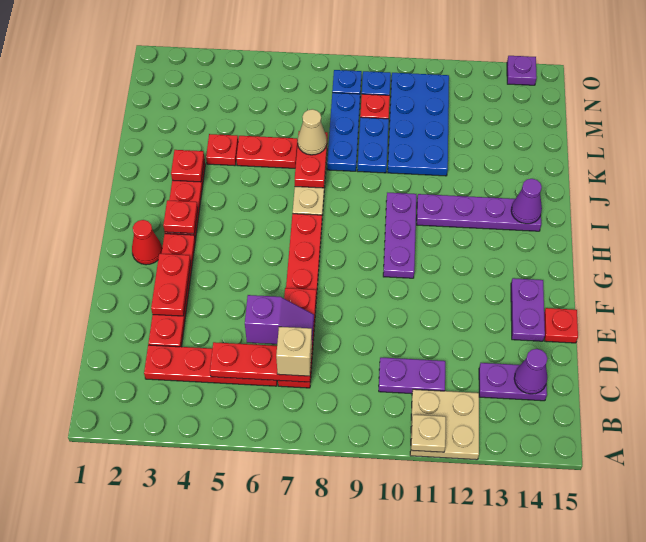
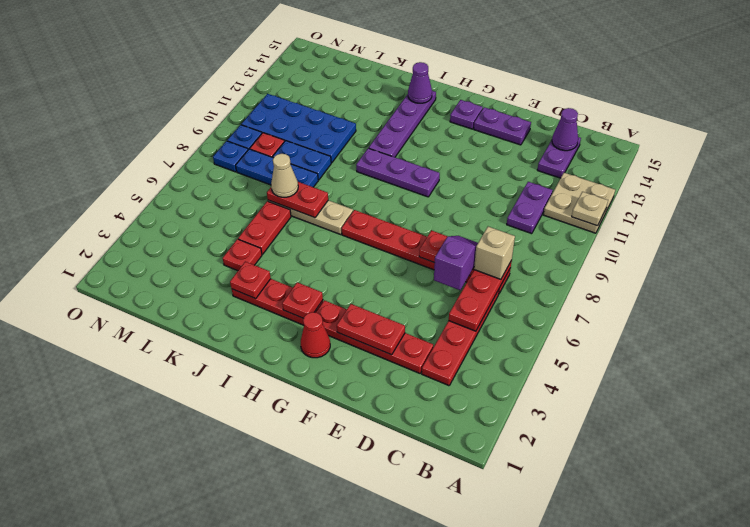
red 1x1 plate [544,308,578,343] -> none
purple 1x1 plate [507,56,537,85] -> purple 1x1 plate moved to [450,100,483,129]

